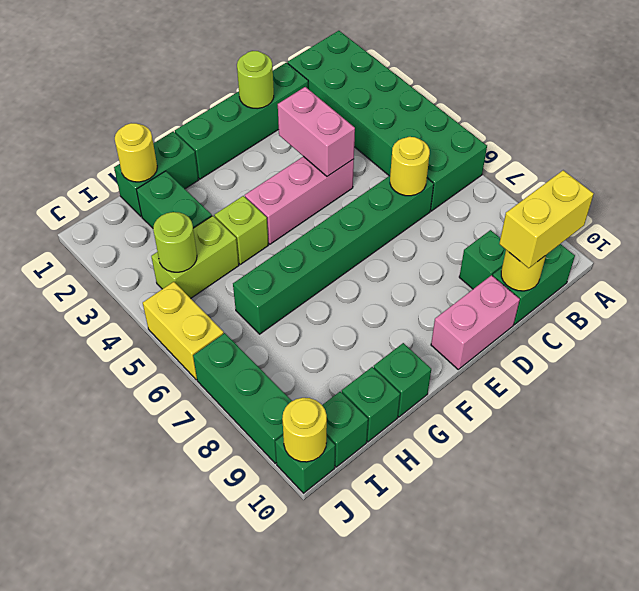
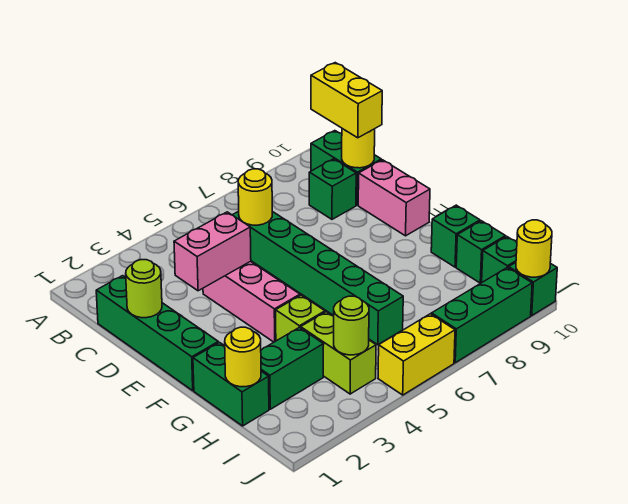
green 2x6 brick [288,31,487,211] -> none

